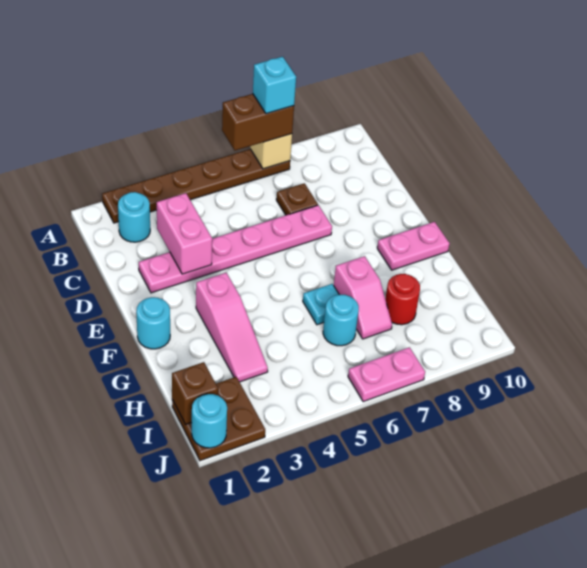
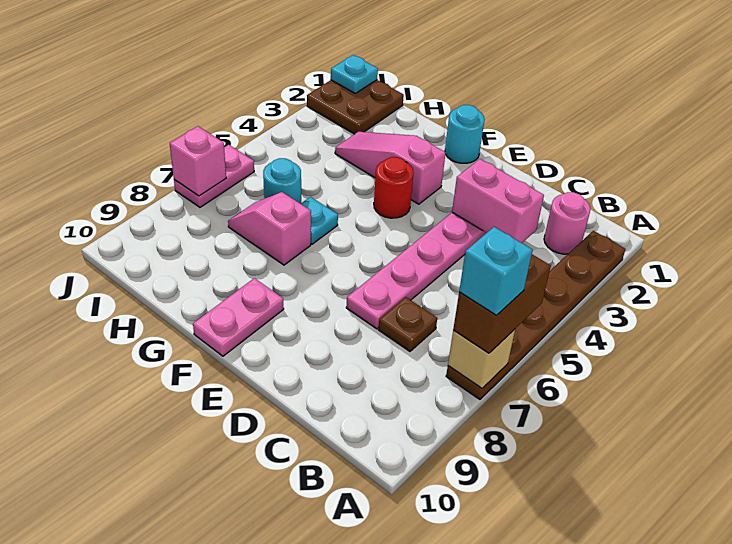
cyan 1x1 round brick [118,192,150,242] -> pink 1x1 round brick [544,192,590,254]
red 1x1 round brick [385,274,420,325] -> red 1x1 round brick moved to [374,157,414,218]
brown 1x1 brick [172,362,218,424] -> none
cyan 1x1 round brick [192,394,227,448] -> cyan 1x1 plate [331,55,378,94]
none -> pink 1x1 brick [170,126,226,196]

